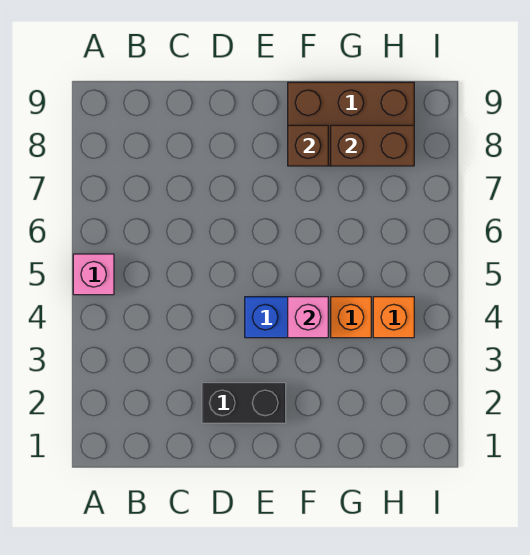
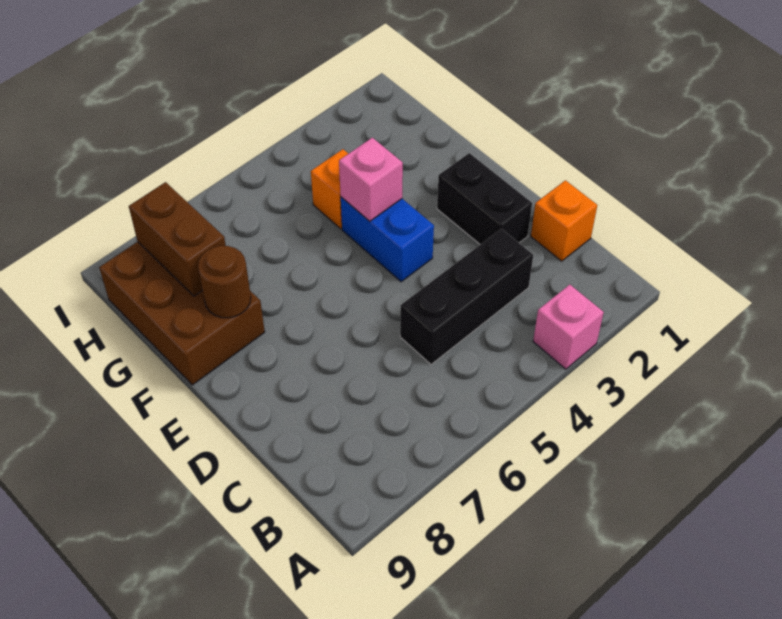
pink 1x1 brick [73,254,114,295] -> pink 1x1 brick moved to [533,285,604,369]
none -> black 1x3 brick [400,229,533,364]
brown 1x1 brick [288,125,328,166] -> brown 1x1 round brick [198,246,251,318]
orange 1x1 brick [373,297,414,338] -> orange 1x1 brick moved to [531,180,597,261]

